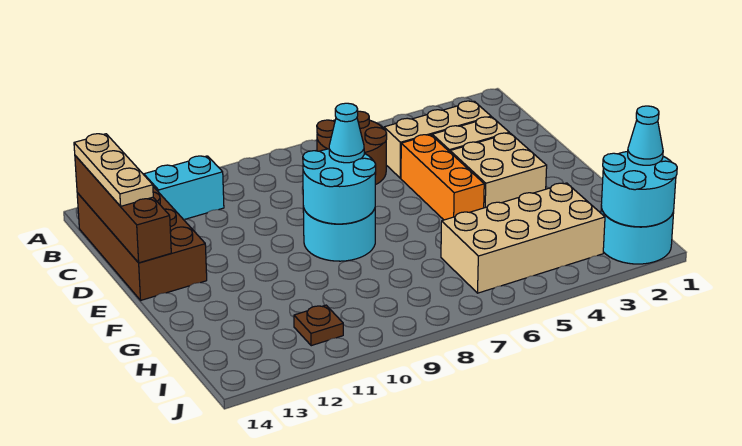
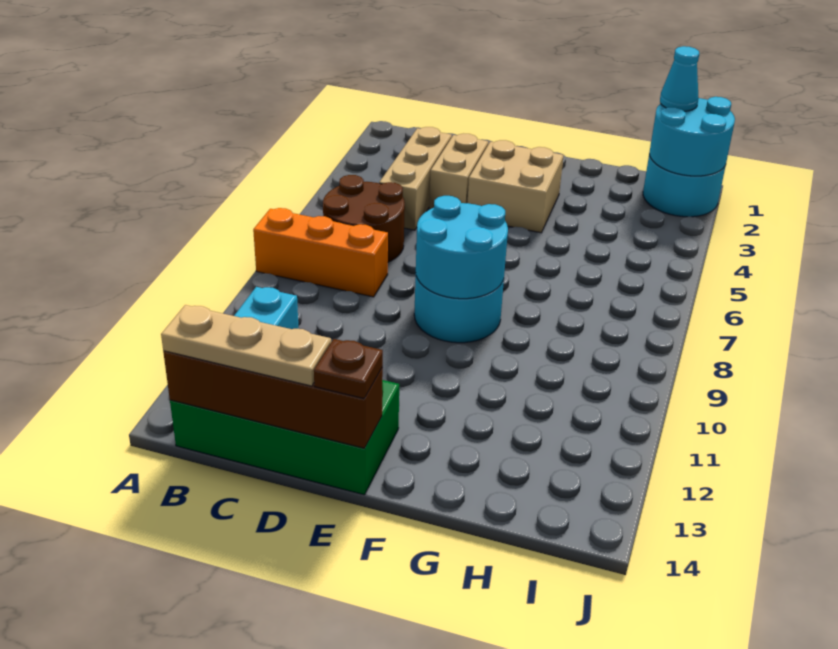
brown 2x4 brick [77,187,207,300] -> green 2x4 brick [170,380,399,495]
orange 1x3 brick [401,135,484,220] -> orange 1x3 brick moved to [253,208,388,297]
cyan 1x1 cone [329,103,364,163] -> none
tan 2x4 brick [441,183,605,293] -> none
brown 1x1 plate [294,305,343,346] -> brown 1x1 plate moved to [314,339,383,399]

